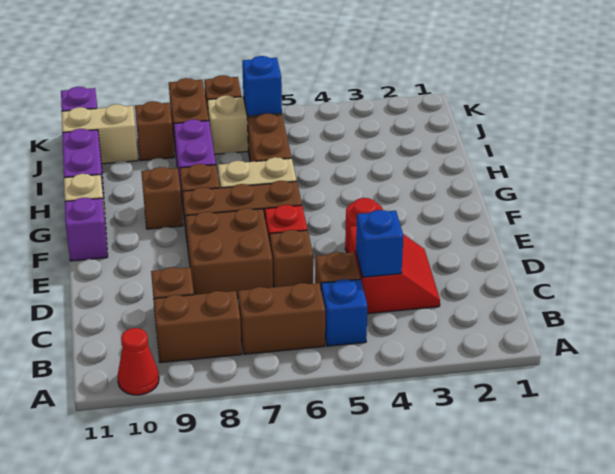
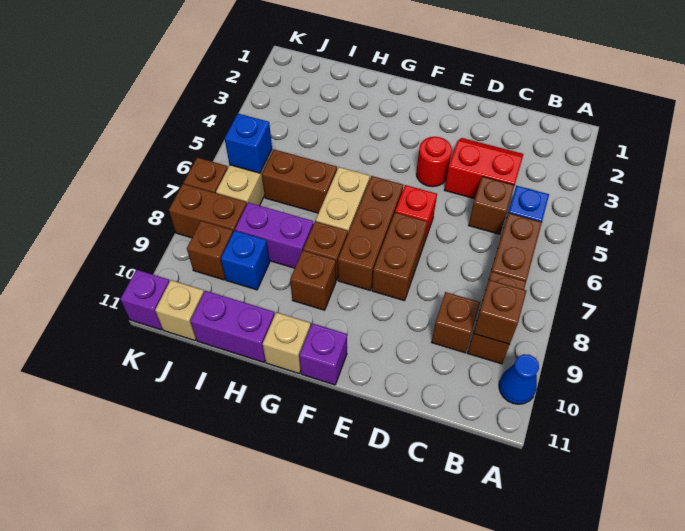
red 1x1 cone [117,328,159,395] -> blue 1x1 cone [499,354,539,404]
blue 1x1 brick [356,210,403,277] -> blue 1x1 brick moved to [221,231,270,290]
brown 1x1 brick [270,230,313,287] -> brown 1x1 brick moved to [473,280,526,344]
brown 2x2 brick [186,208,273,298] -> brown 1x2 brick [372,213,427,301]
tan 1x2 brick [62,104,138,164] -> tan 1x1 brick [155,280,204,340]

